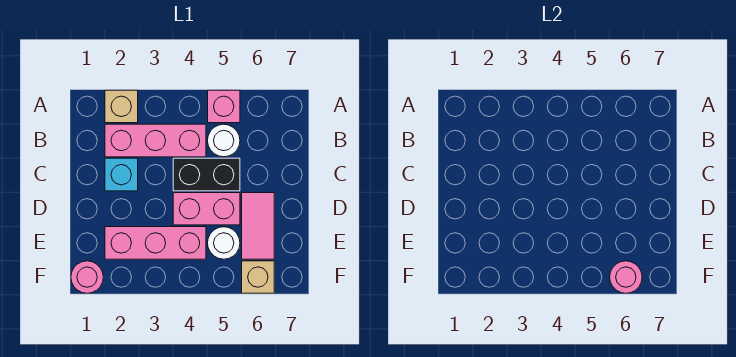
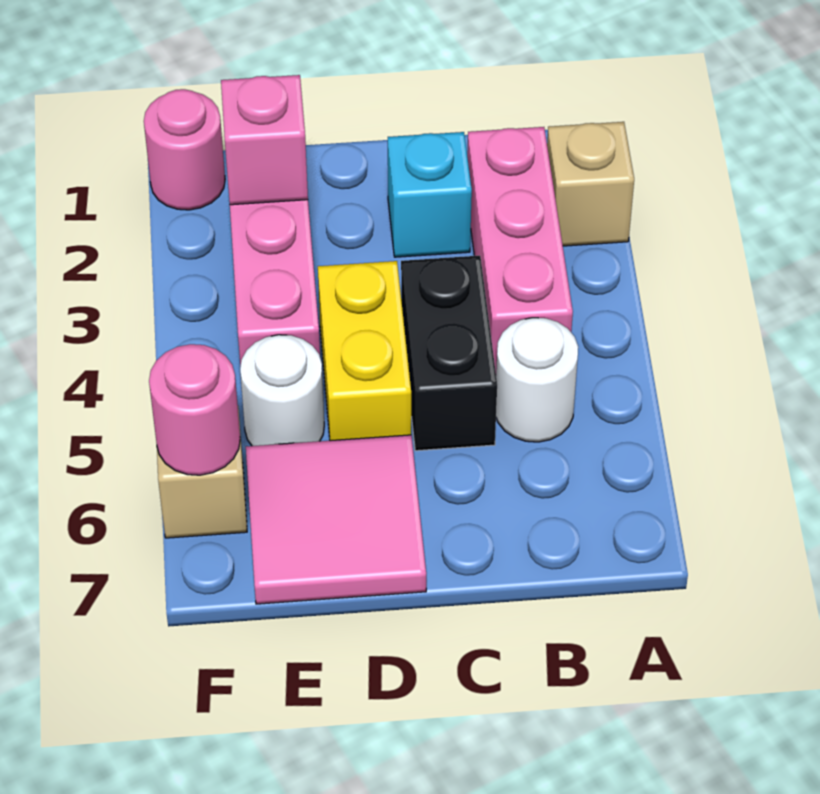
pink 1x1 brick [208,90,240,123] -> pink 1x1 brick moved to [221,75,308,205]
pink 1x2 brick [173,193,240,225] -> yellow 1x2 brick [318,261,411,441]
pink 1x2 tile [242,193,274,259] -> pink 2x2 tile [246,435,426,604]

